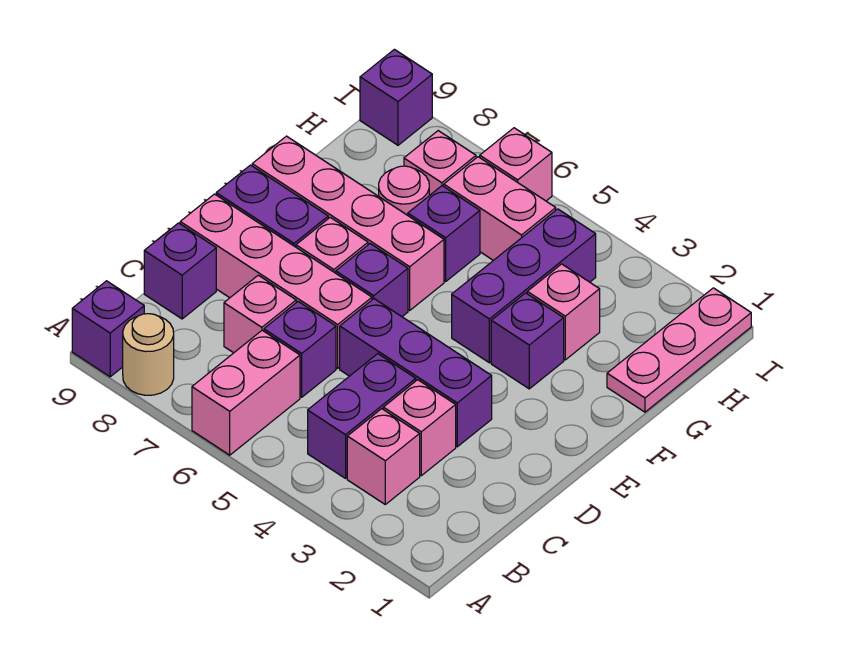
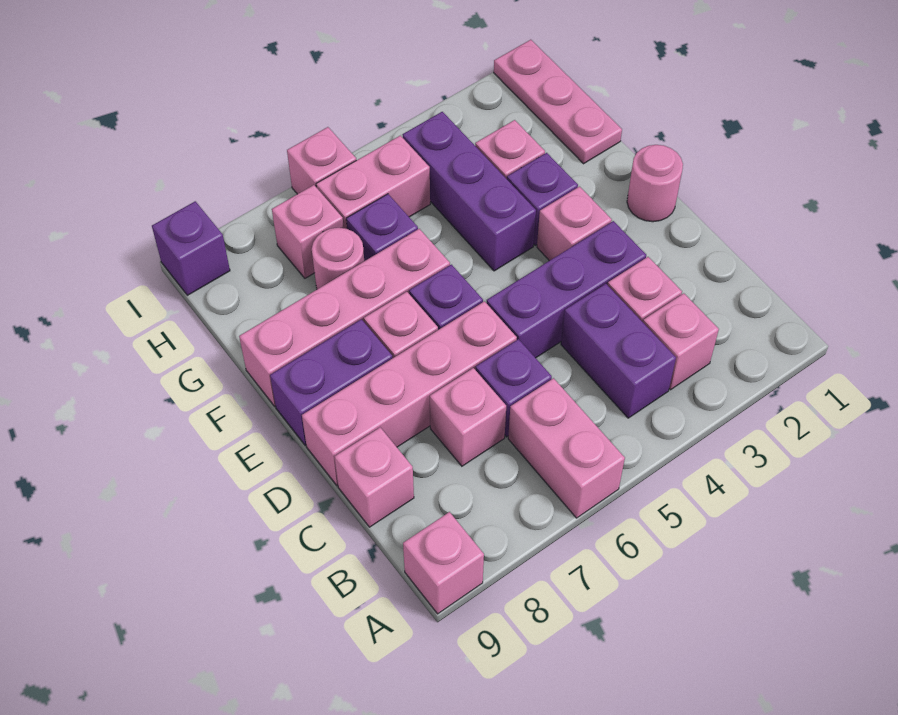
tan 1x1 round brick [123,314,174,395] -> none
purple 1x1 brick [72,281,144,377] -> pink 1x1 brick [403,512,484,614]
purple 1x1 brick [144,223,216,319] -> pink 1x1 brick [335,427,414,527]
none -> pink 1x1 round brick [627,145,683,222]
none -> pink 1x1 brick [537,187,612,261]

